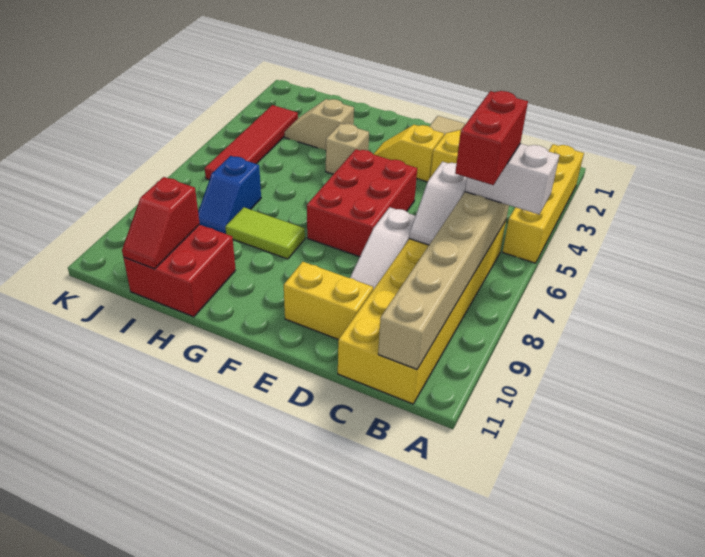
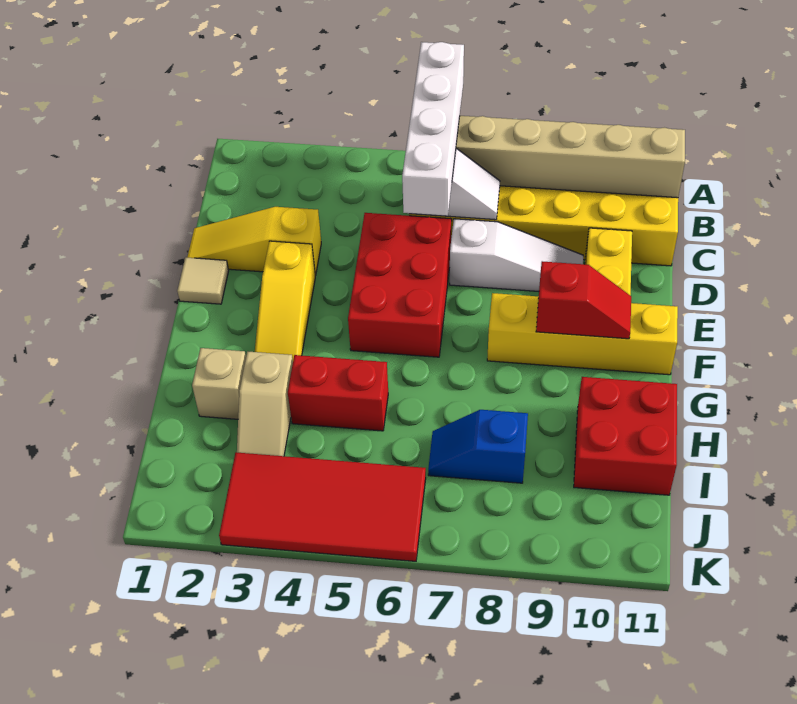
yellow 1x4 brick [503,144,584,263] -> yellow 1x4 brick moved to [487,293,678,375]
white 1x2 brick [465,144,559,214] -> white 1x4 brick [402,42,464,216]
red 1x2 brick [455,91,528,185] -> red 1x2 brick moved to [288,355,388,431]
yellow 1x2 slope [373,125,444,182] -> yellow 1x3 slope [255,241,315,359]
red 2x3 brick [307,149,417,257] -> red 2x3 brick turned to [348,213,452,357]
tan 1x1 brick [326,123,369,174] -> tan 1x1 brick moved to [192,348,246,419]
lime 1x2 tile [225,207,305,259] -> none
blue 1x2 slope [198,156,261,234] -> blue 1x2 slope turned to [428,410,528,483]
red 1x2 slope [122,177,200,269] -> red 1x2 slope moved to [536,261,631,339]
red 1x4 tile [205,105,298,180] -> red 2x4 tile [219,452,426,561]

